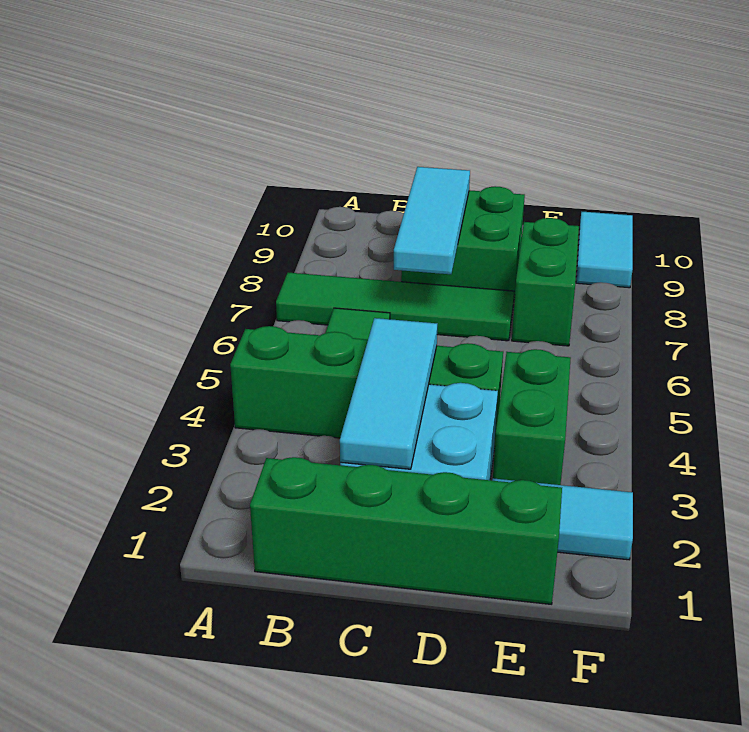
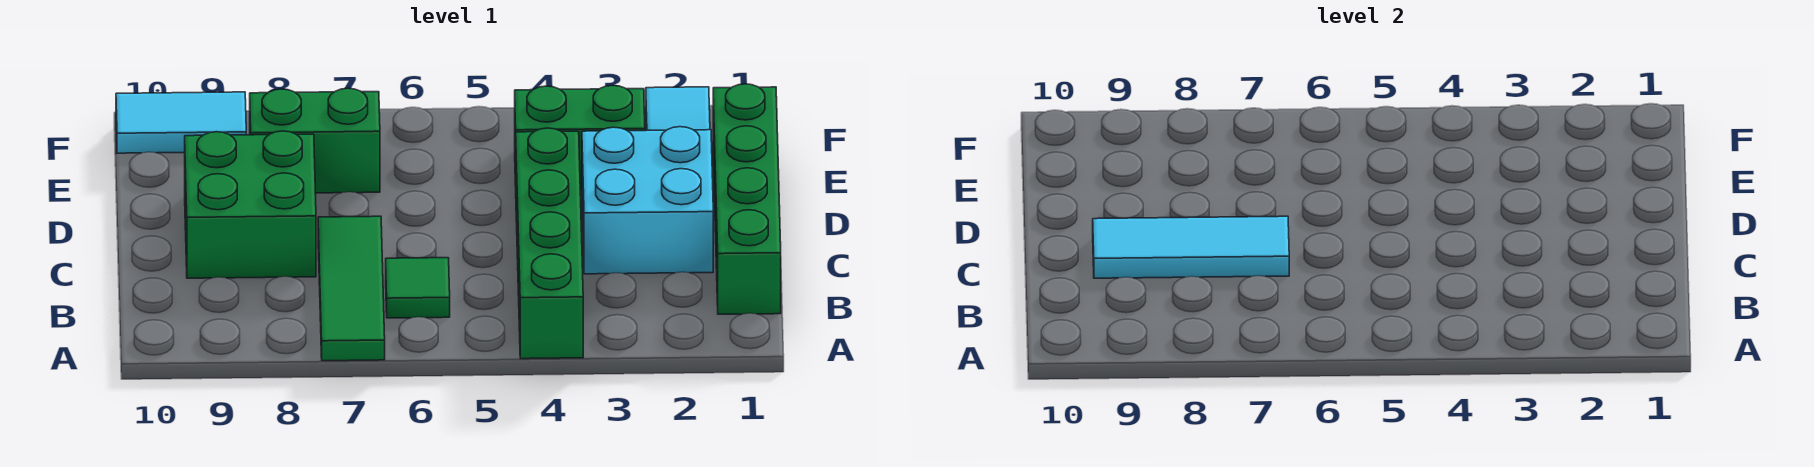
green 1x4 tile [276,272,514,341] -> green 1x3 tile [318,216,385,361]
cyan 1x3 tile [340,318,437,469] -> none

